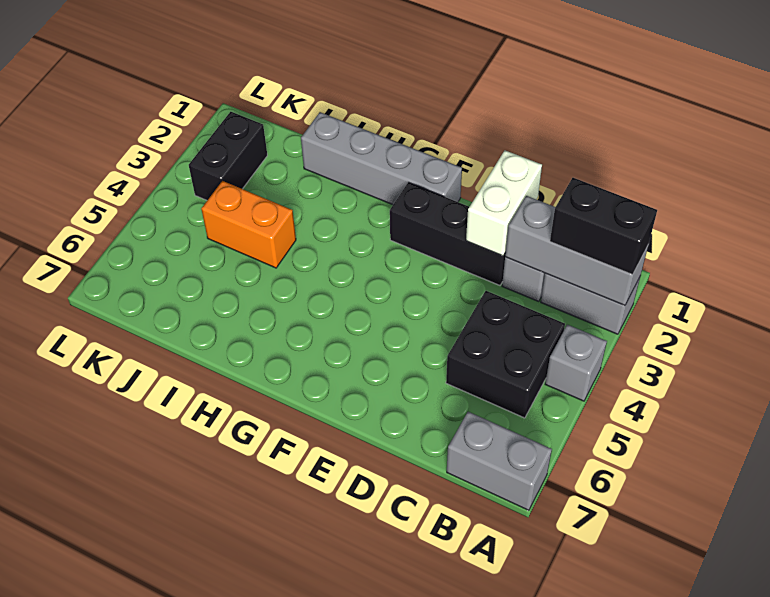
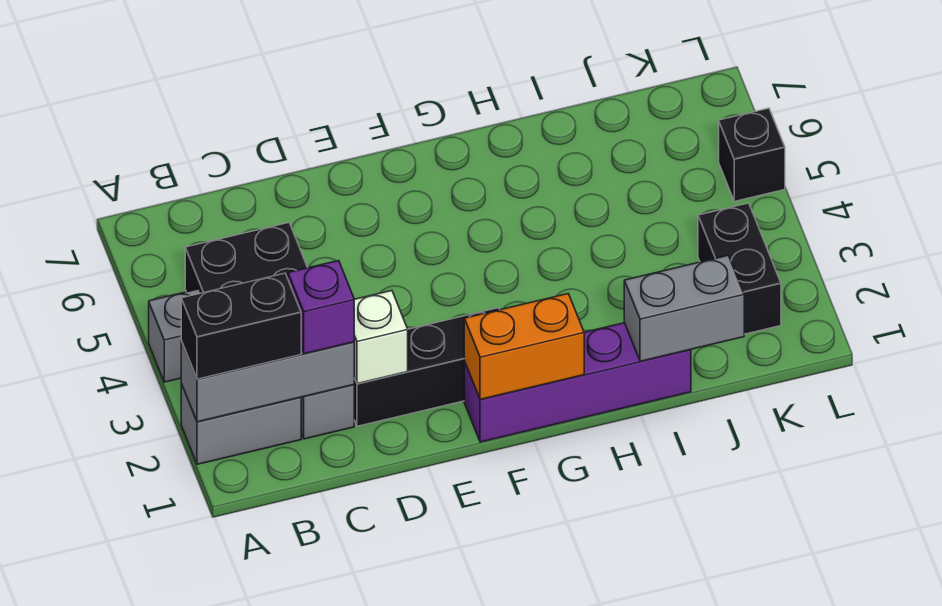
grey 1x2 brick [447,412,552,510] -> grey 1x2 brick moved to [624,256,744,361]
none -> purple 1x1 brick [288,261,354,354]
white 1x2 brick [466,150,542,256] -> white 1x1 brick [354,291,408,384]
grey 1x4 brick [301,112,462,205] -> purple 1x4 brick [464,323,691,442]
orange 1x2 brick [201,181,296,268] -> orange 1x2 brick moved to [464,294,584,399]
none -> black 1x1 brick [719,108,785,201]

